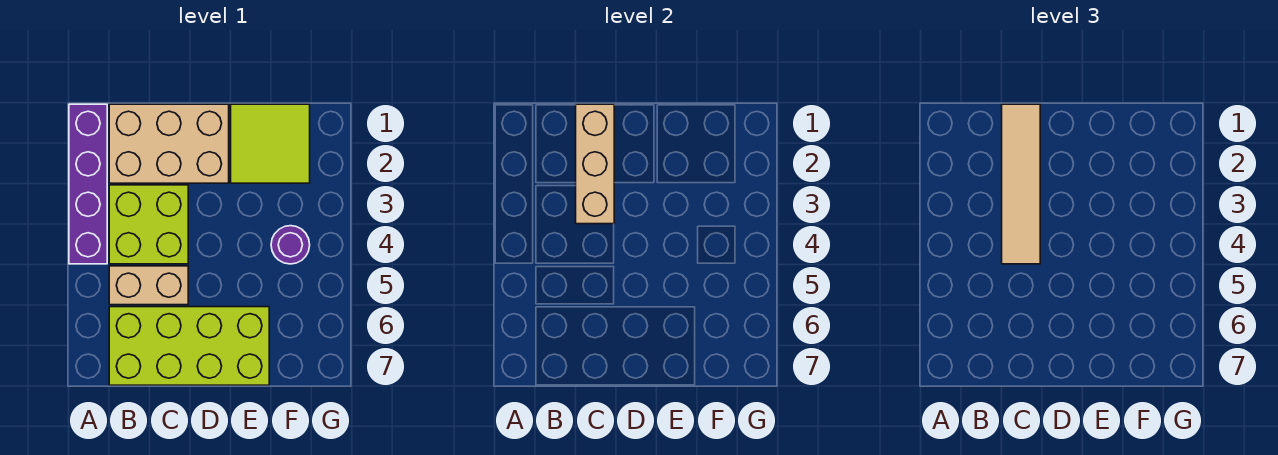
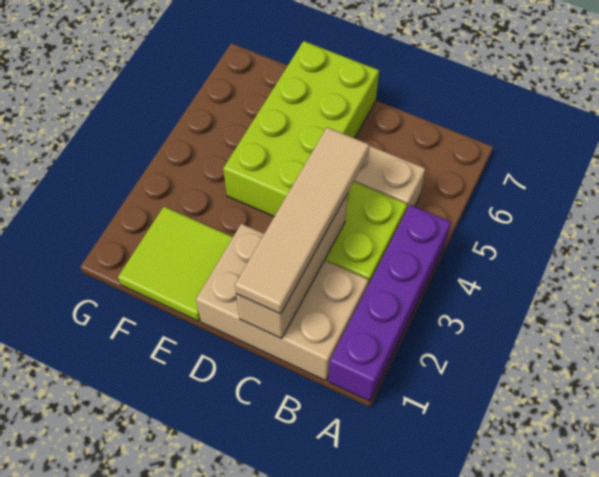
lime 2x4 brick [109,307,269,385] -> lime 2x4 brick turned to [223,41,379,217]
purple 1x1 round brick [271,226,310,264] -> none

